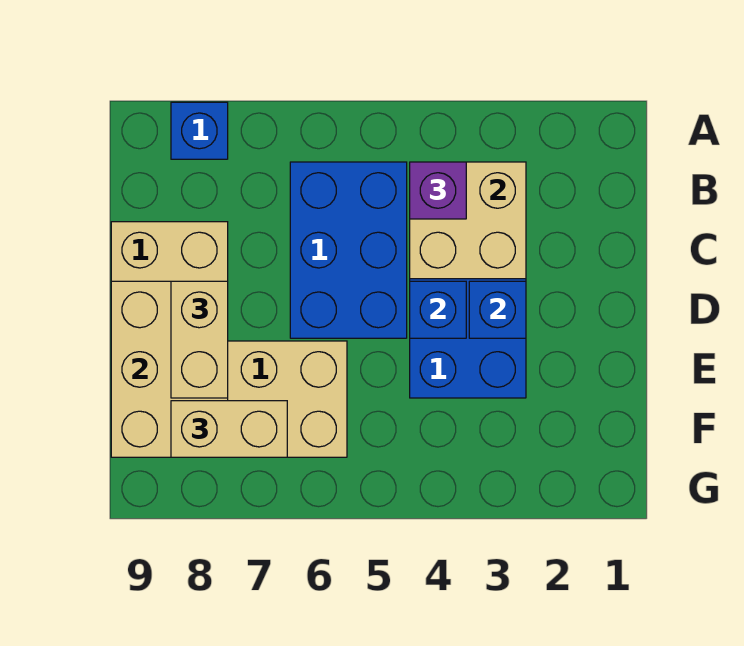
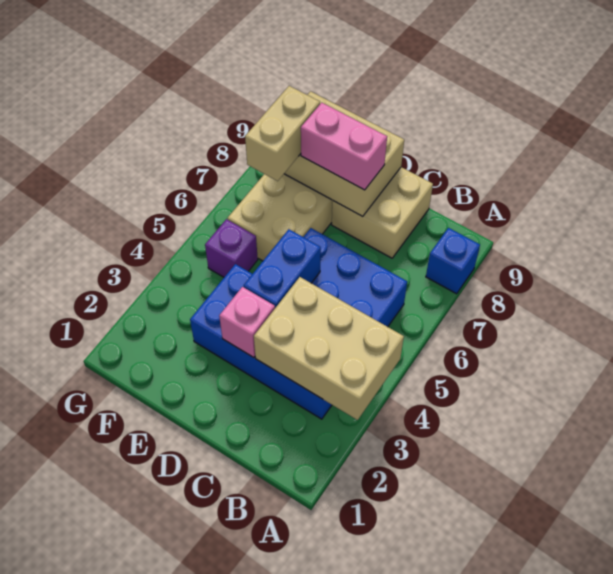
tan 2x2 brick [410,162,526,279] -> tan 2x3 brick [254,277,404,420]
purple 1x1 brick [410,162,466,219] -> purple 1x1 brick moved to [205,219,258,277]
blue 1x1 brick [469,281,526,338] -> pink 1x1 brick [219,287,275,358]
blue 1x1 brick [410,281,466,338] -> blue 1x2 brick [244,229,321,308]
tan 1x2 brick [171,281,228,398] -> pink 1x2 brick [301,103,387,190]

